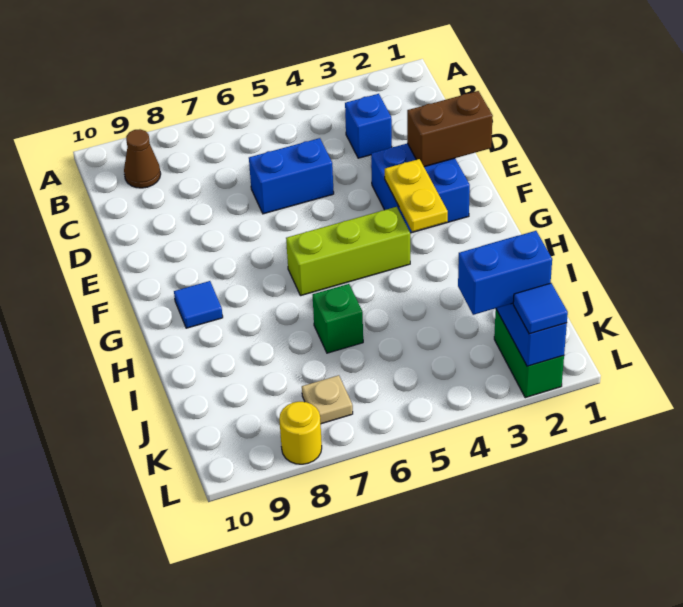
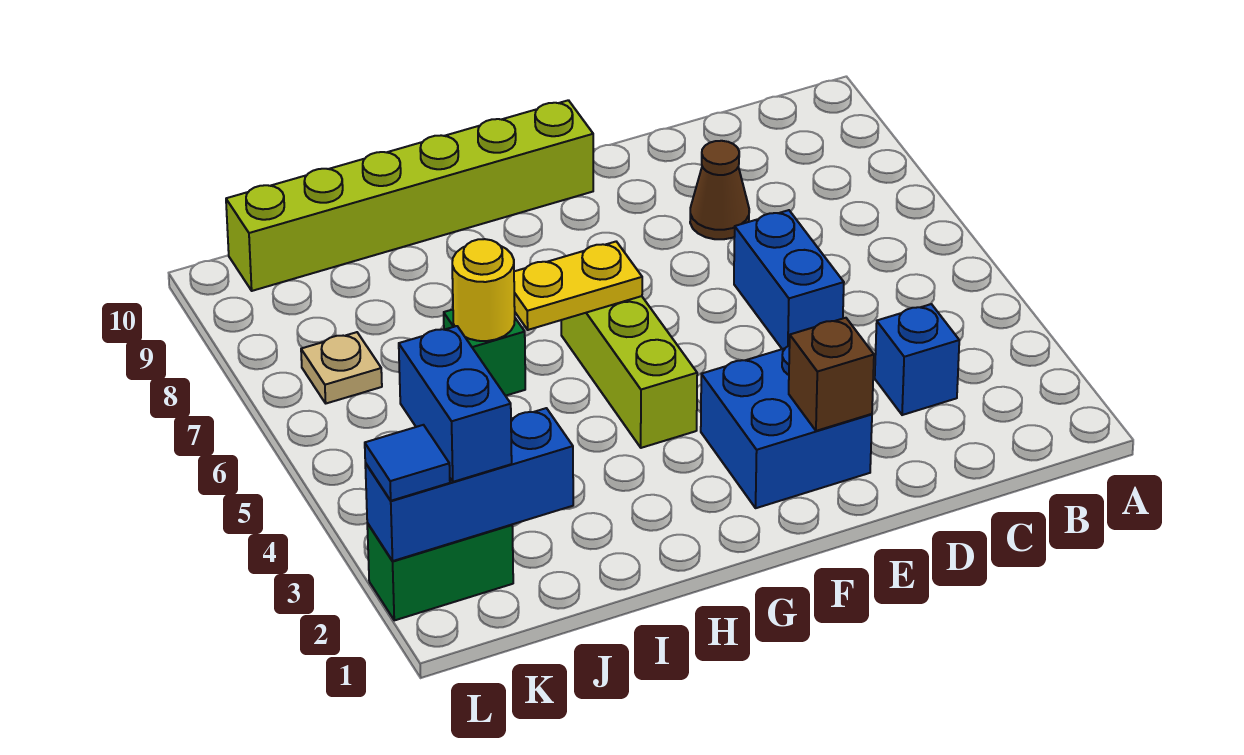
brown 1x1 cone [124,129,161,188] -> brown 1x1 cone moved to [690,141,749,239]
brown 1x2 brick [407,91,493,167] -> brown 1x1 brick [789,318,874,431]
yellow 1x2 plate [385,159,448,232] -> yellow 1x2 plate moved to [514,242,642,330]
none -> lime 1x6 brick [226,100,593,291]
blue 1x1 tile [174,281,223,328] -> none
yellow 1x1 round brick [279,402,322,464] -> yellow 1x1 round brick moved to [452,239,515,341]

